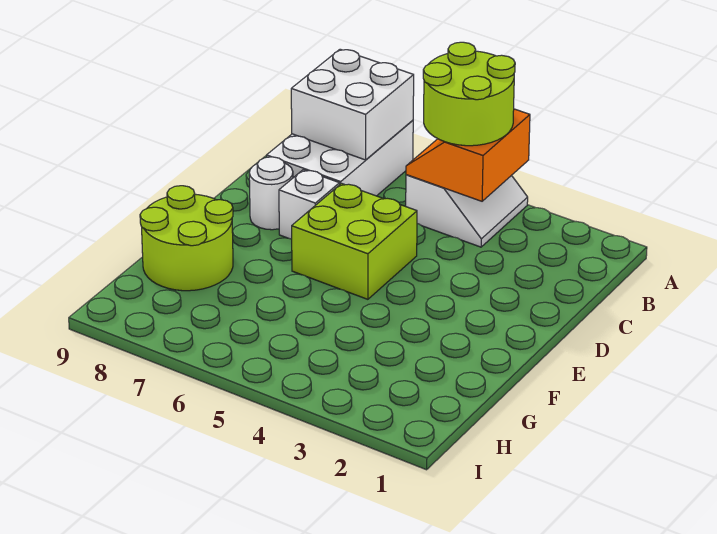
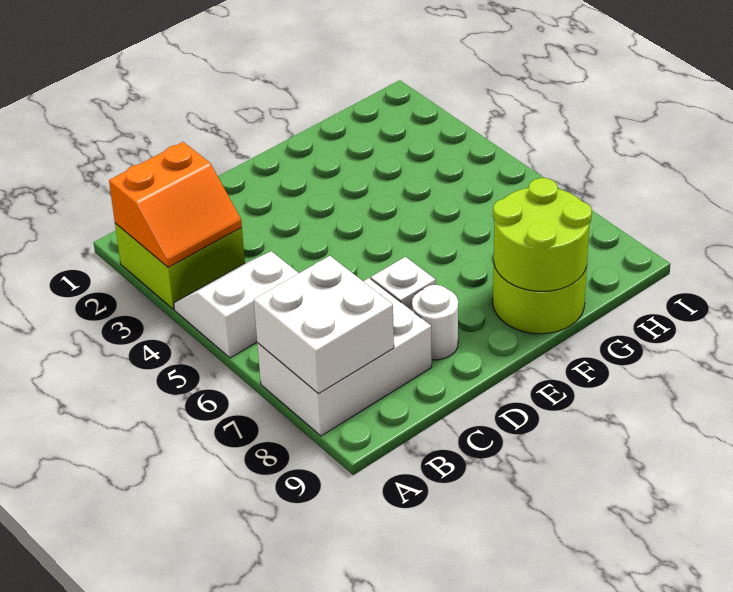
orange 2x2 slope [406,109,530,201] -> orange 2x2 slope moved to [109,142,242,267]
lime 2x2 round brick [423,42,515,146] -> lime 2x2 round brick moved to [493,178,592,291]
lime 2x2 brick [292,184,417,299] -> lime 2x2 brick moved to [115,223,245,309]

